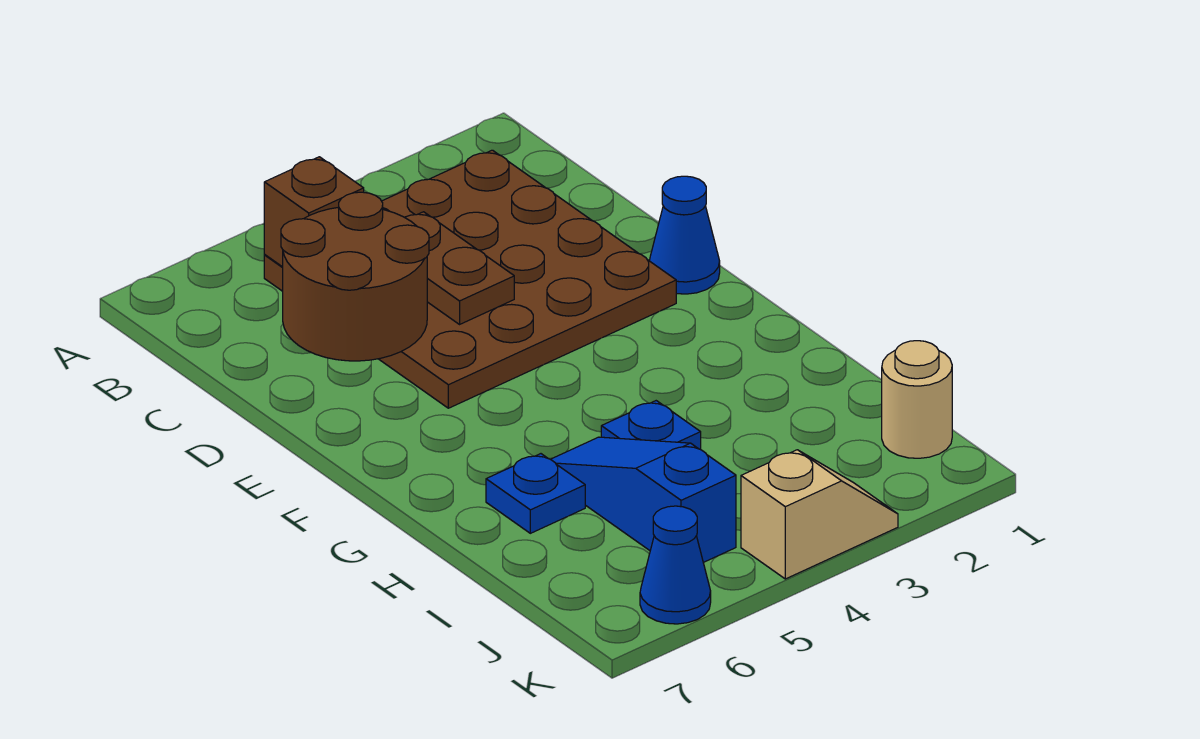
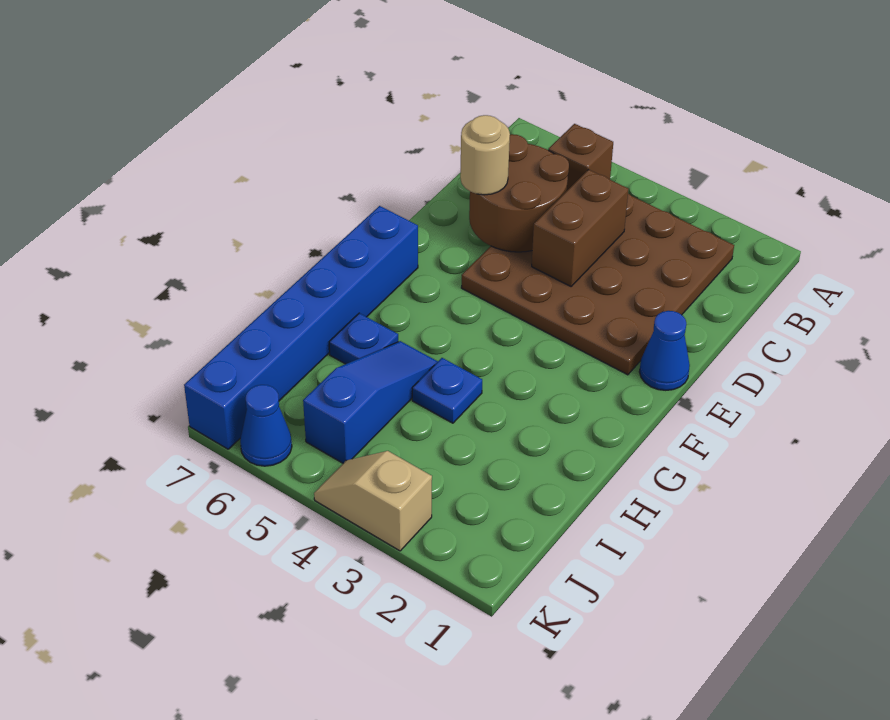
brown 1x2 plate [405,212,514,324] -> brown 1x2 brick [532,170,628,286]
none -> blue 1x6 brick [184,206,418,449]
tan 1x1 round brick [882,341,952,458] -> tan 1x1 round brick moved to [460,115,510,195]
tan 1x2 slope [741,450,898,579] -> tan 1x2 slope turned to [314,451,432,551]

